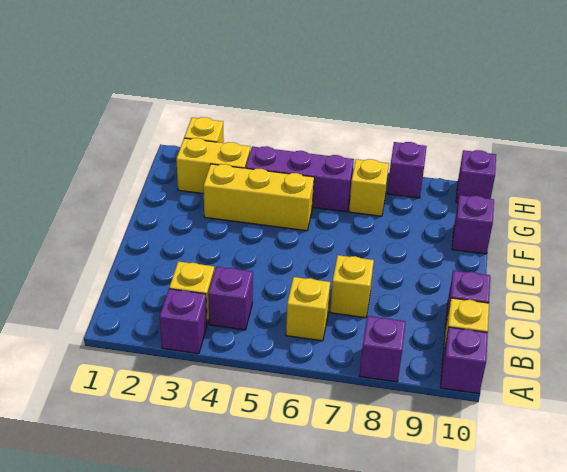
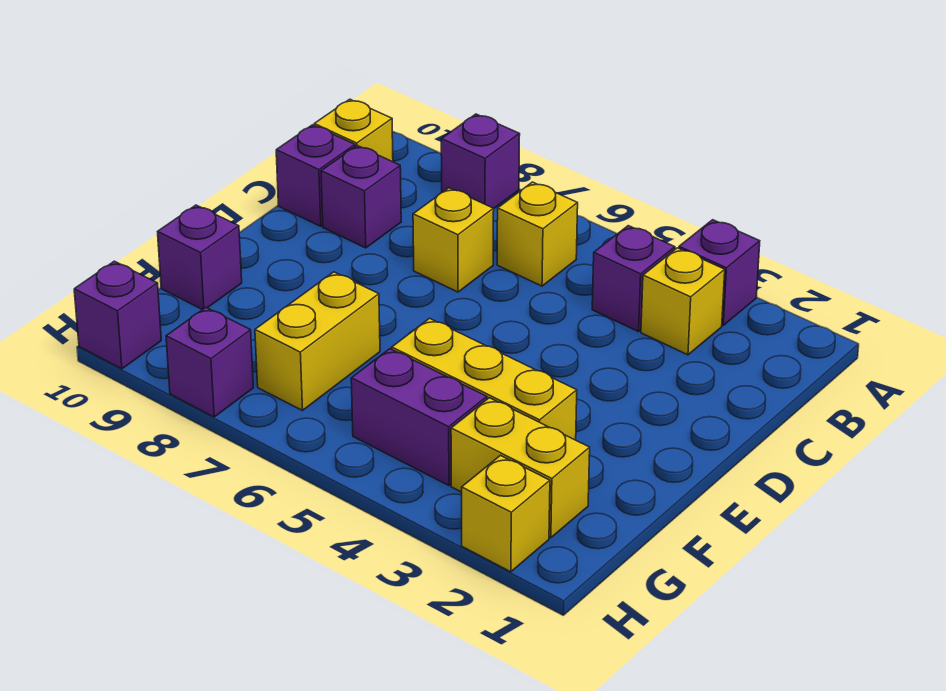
purple 1x1 brick [440,327,488,394] -> purple 1x1 brick moved to [321,146,401,248]
purple 1x3 brick [246,146,354,212] -> purple 1x2 brick [351,349,487,485]
yellow 1x1 brick [349,159,389,216] -> yellow 1x2 brick [255,272,380,410]

